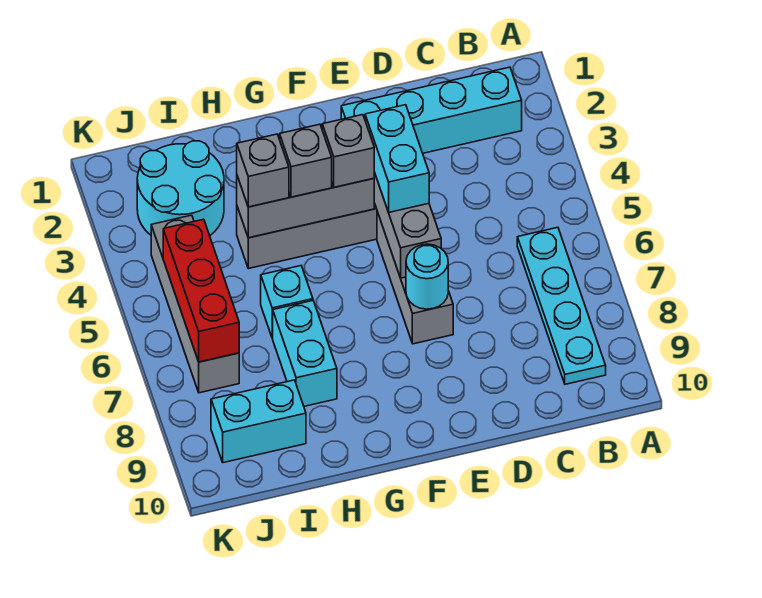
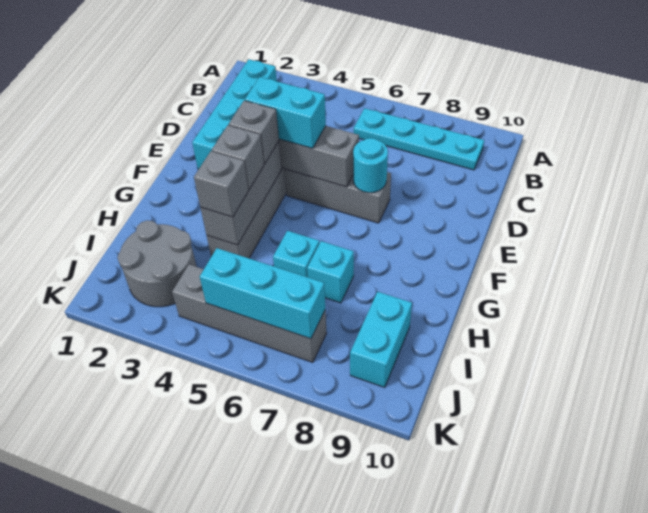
cyan 1x2 brick [273,301,337,406] -> cyan 1x1 brick [307,241,354,303]
cyan 2x2 round brick [137,141,224,235] -> grey 2x2 round brick [117,220,196,307]
red 1x3 brick [163,219,239,362] -> cyan 1x3 brick [200,248,325,339]

